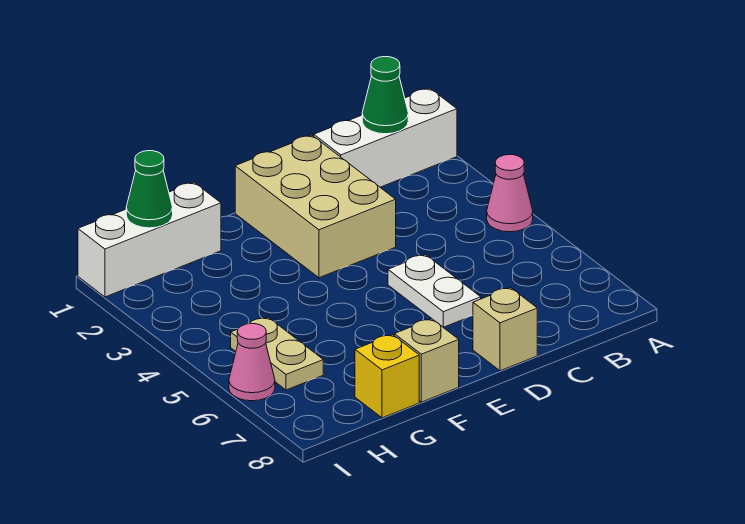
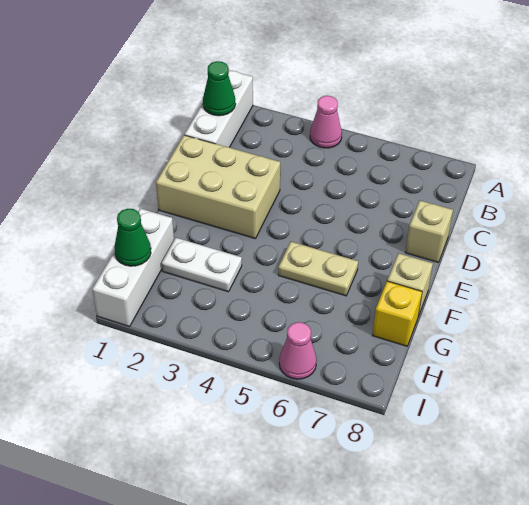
white 1x2 plate [388,254,481,327] -> white 1x2 plate moved to [161,238,242,292]
tan 1x2 plate [231,317,323,390] -> tan 1x2 plate moved to [278,242,358,296]

